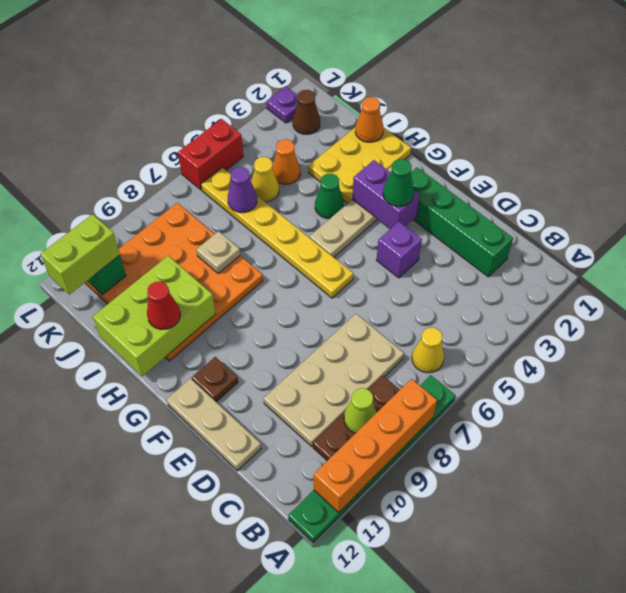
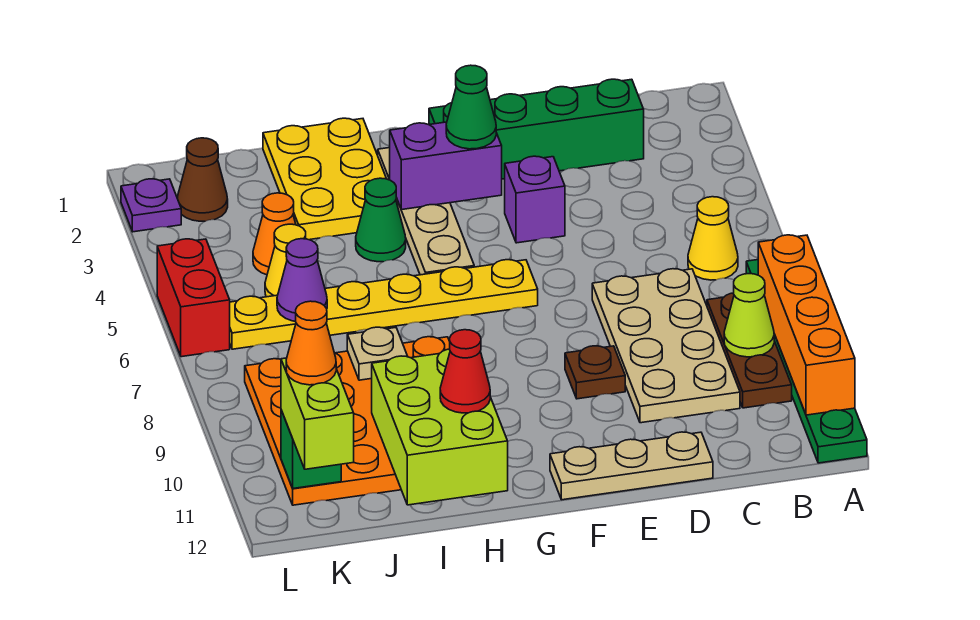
brown 1x1 plate [192,357,238,402] -> brown 1x1 plate moved to [565,346,625,399]
orange 1x1 cone [355,97,383,142] -> orange 1x1 cone moved to [286,301,336,385]

